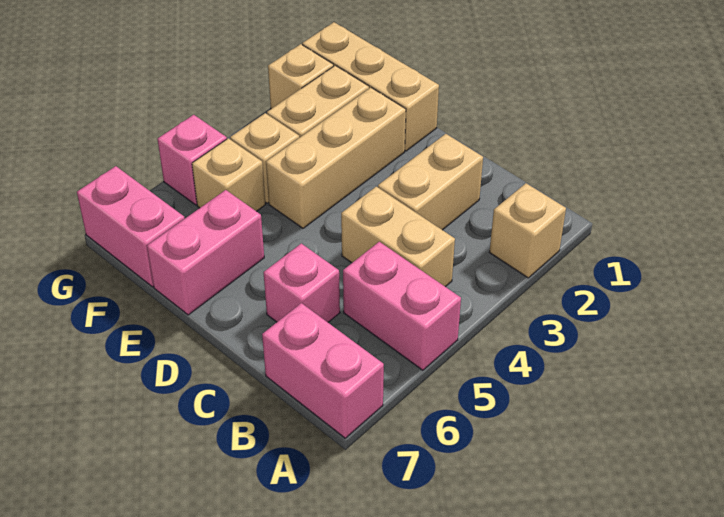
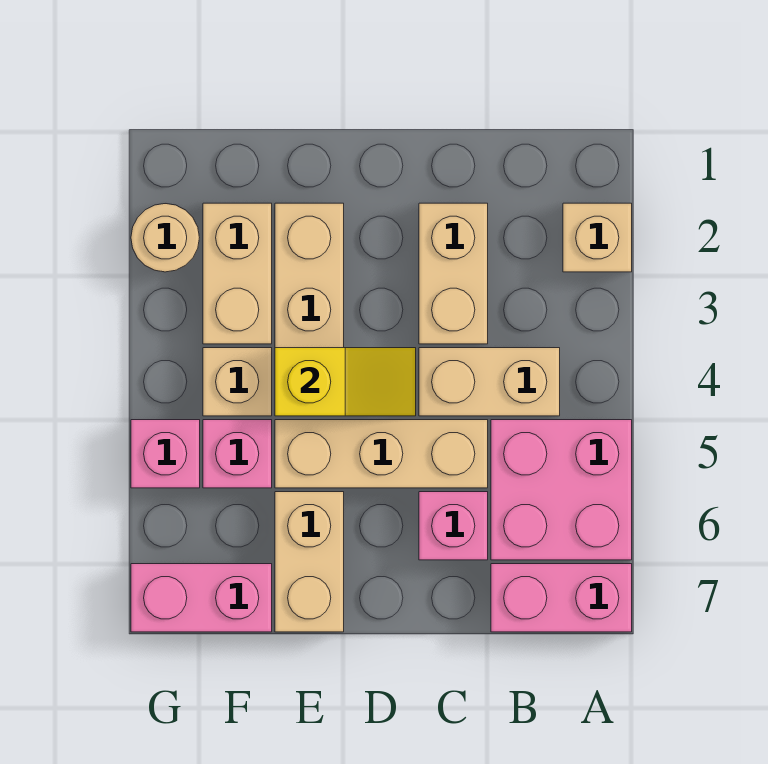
pink 1x2 brick [343,242,461,370] -> pink 2x2 brick [491,420,632,560]
none -> yellow 1x2 slope [275,348,416,416]
tan 1x3 brick [302,22,439,151] -> tan 1x3 brick moved to [275,420,488,488]
pink 1x2 brick [147,190,264,315] -> tan 1x2 brick [275,492,344,632]
tan 1x1 brick [192,138,265,211] -> pink 1x1 brick [203,420,272,488]
tan 1x1 brick [268,44,334,109] -> tan 1x1 round brick [131,204,199,272]

